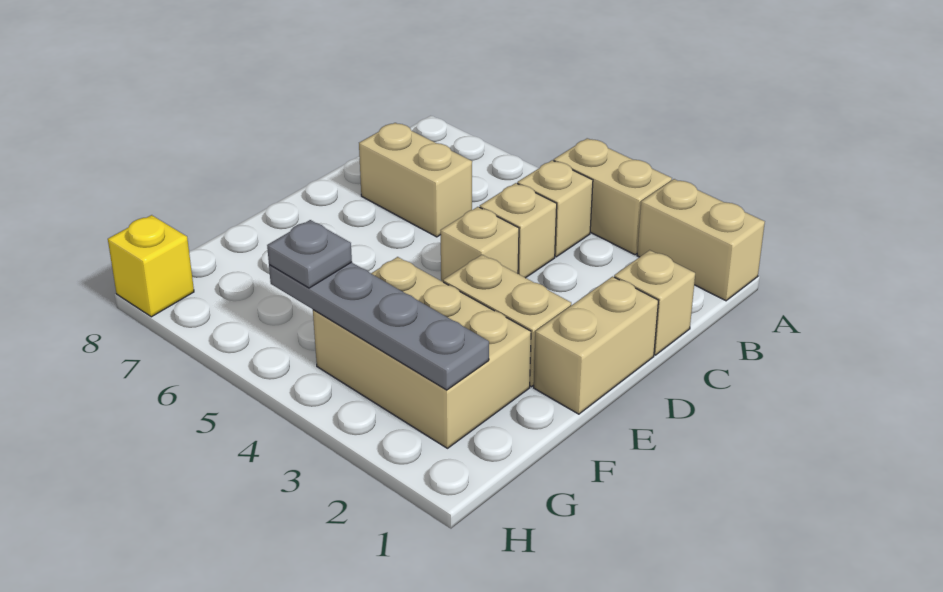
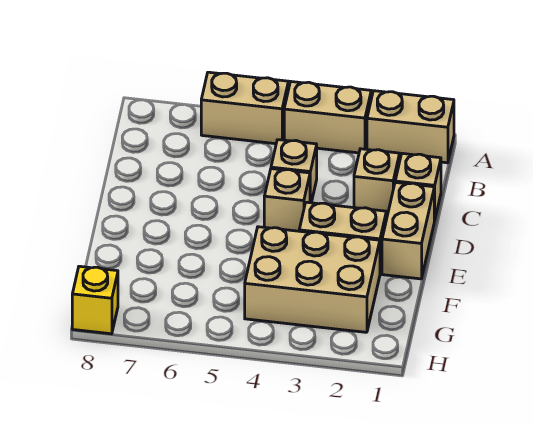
tan 1x1 brick [517,160,593,257] -> tan 1x1 brick moved to [354,149,400,216]
tan 1x2 brick [359,123,472,237] -> tan 1x2 brick moved to [201,72,288,144]
grey 1x4 plate [269,262,489,390] -> none
grey 1x1 plate [267,220,352,288] -> none

